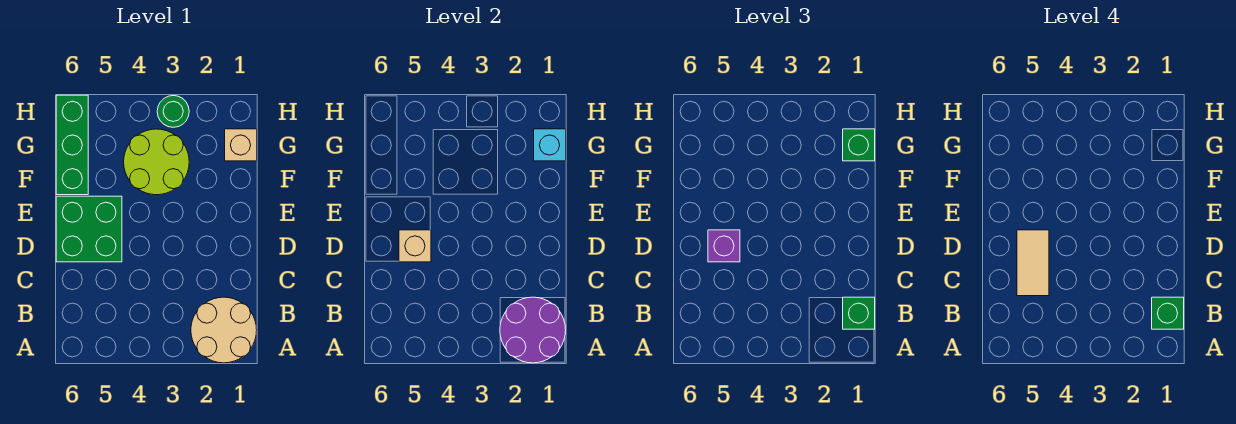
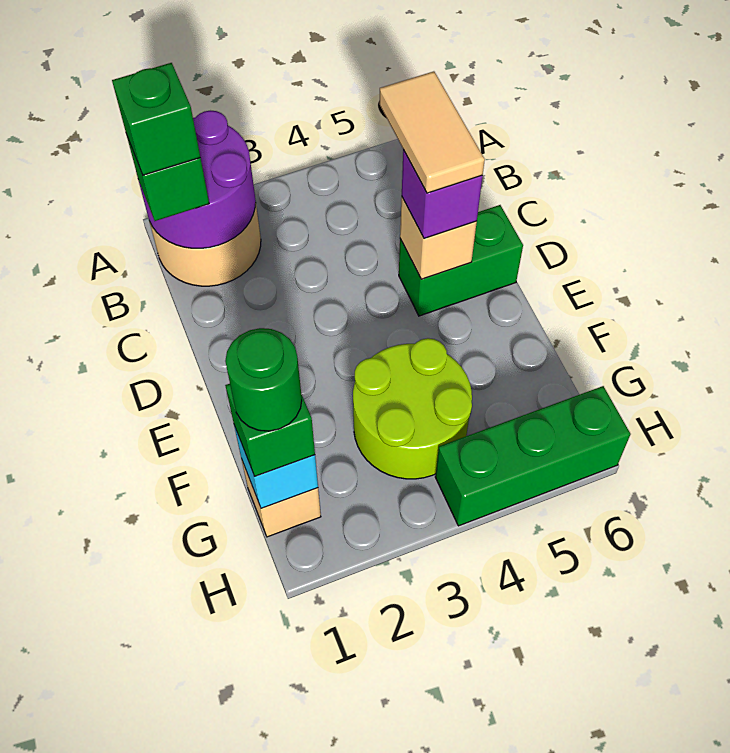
green 2x2 brick [56,196,122,262] -> green 1x2 brick [399,205,523,316]
green 1x3 brick [56,95,88,195] -> green 1x3 brick turned to [435,386,631,526]
green 1x1 round brick [157,96,189,127] -> green 1x1 round brick moved to [225,328,302,431]

